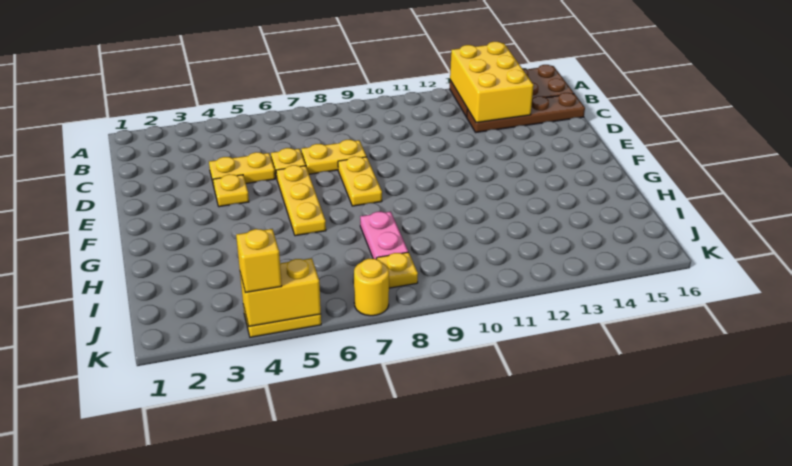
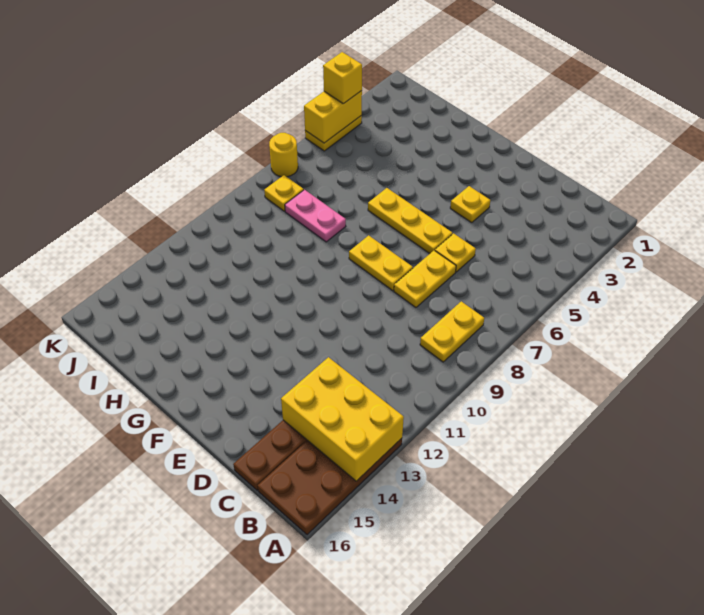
yellow 1x2 plate [209,152,275,186] -> yellow 1x2 plate moved to [420,301,484,362]

